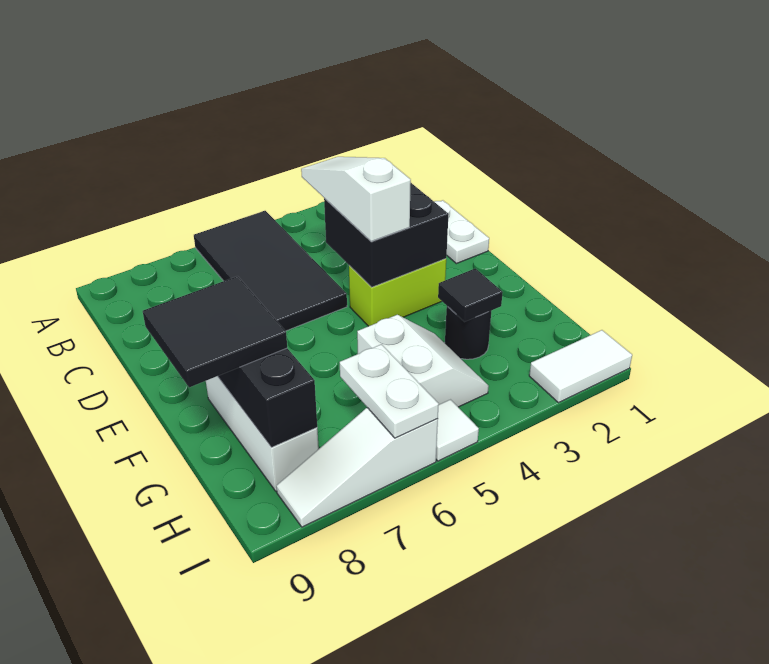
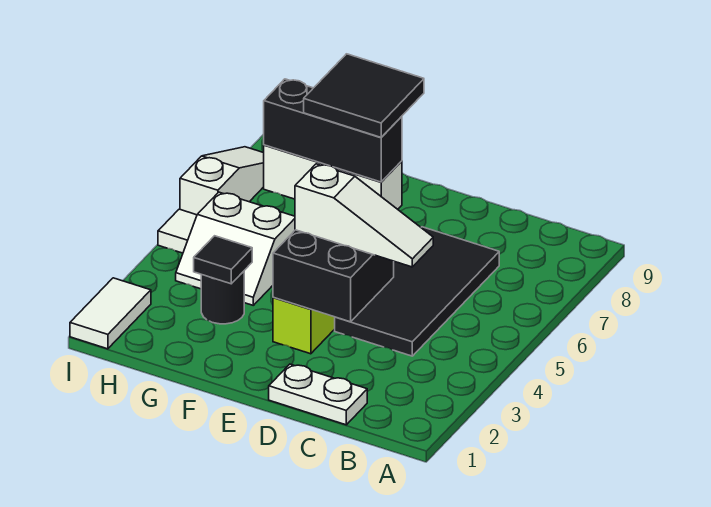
black 2x4 tile [194,211,347,331] -> black 2x4 tile turned to [335,227,499,356]
white 1x2 plate [340,344,439,438] -> none

